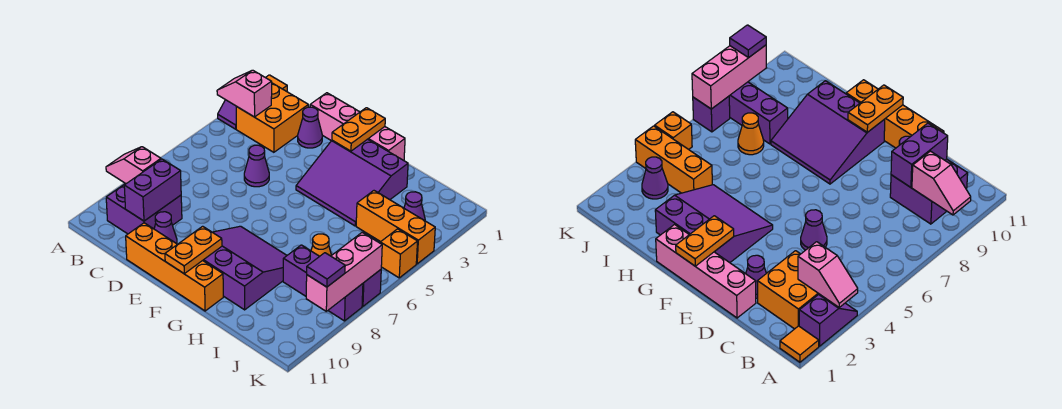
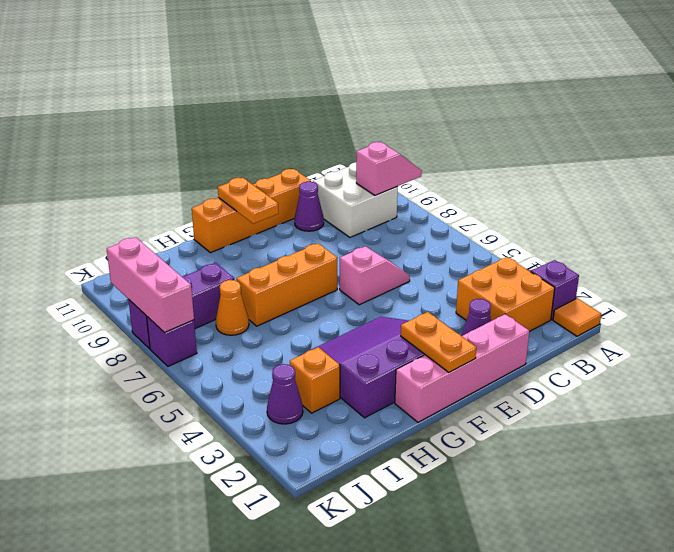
pink 1x2 slope [217,70,272,117] -> pink 1x2 slope moved to [340,246,410,305]
purple 2x2 brick [106,184,182,234] -> white 2x2 brick [313,162,398,237]
purple 1x2 brick [124,159,181,221] -> none
purple 1x1 cone [244,145,269,187] -> none
purple 3x3 slope [203,226,287,310] -> none
orange 1x3 brick [356,191,435,264] -> orange 1x3 brick moved to [237,243,337,326]
orange 1x1 brick [380,229,418,278] -> orange 1x1 brick moved to [290,347,340,413]
purple 1x1 tile [307,253,345,287] -> none

